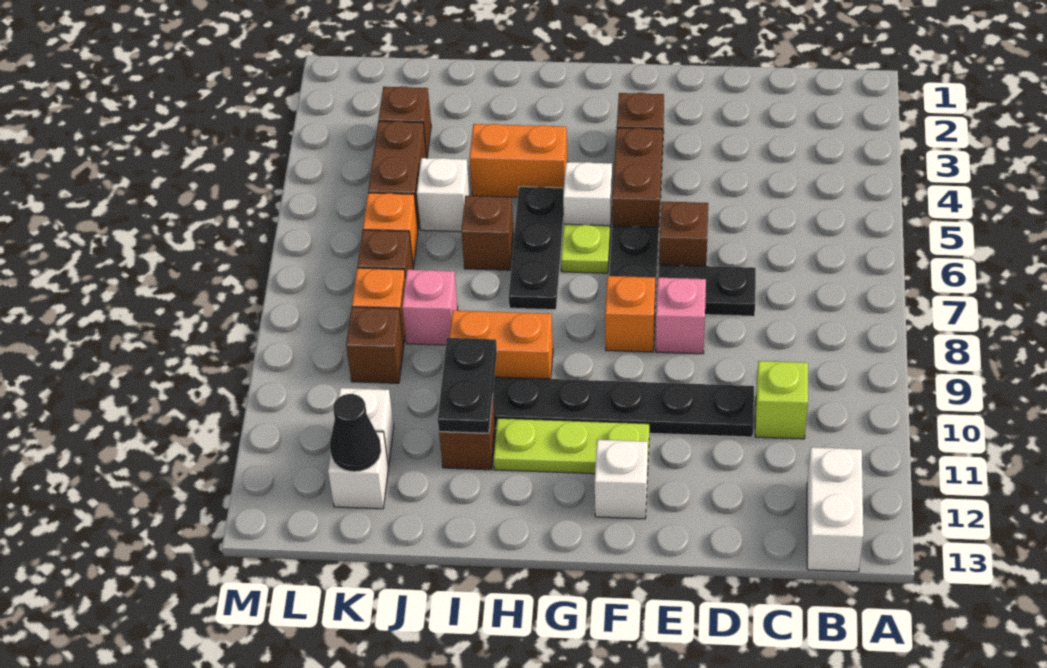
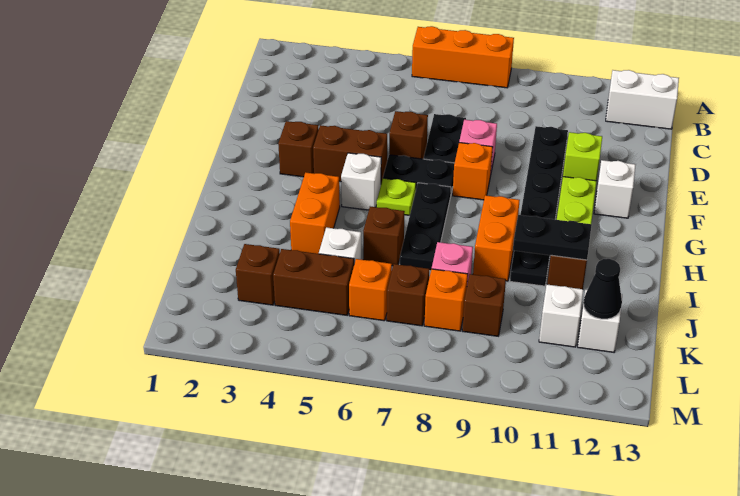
none -> orange 1x3 brick [412,26,514,88]
lime 1x1 brick [755,361,808,439] -> lime 1x1 brick moved to [563,132,602,181]
black 1x3 plate [509,187,564,310] -> black 1x3 plate turned to [400,183,451,271]

